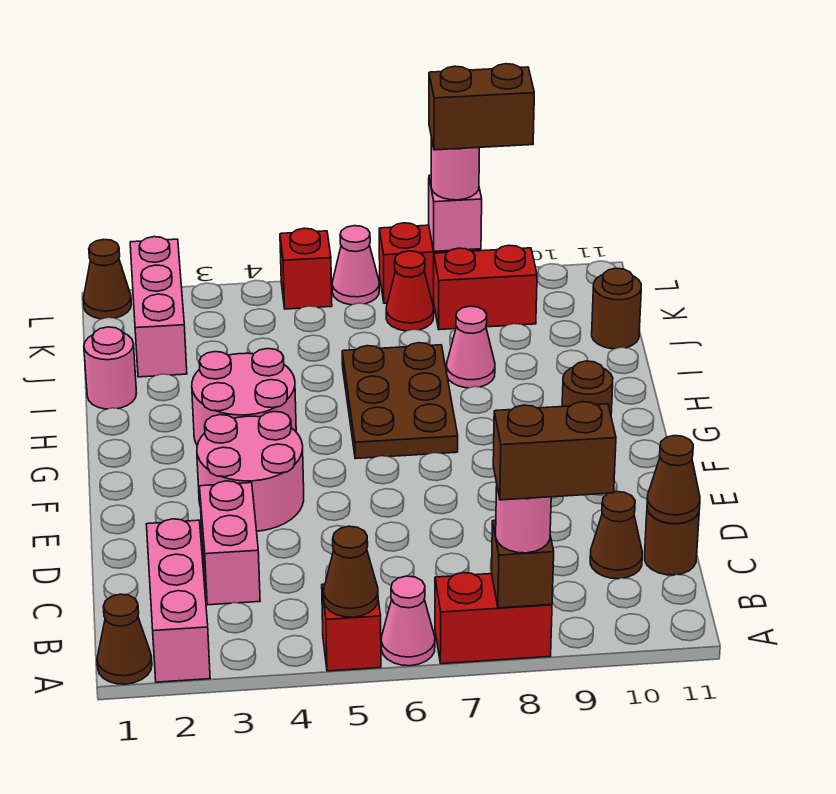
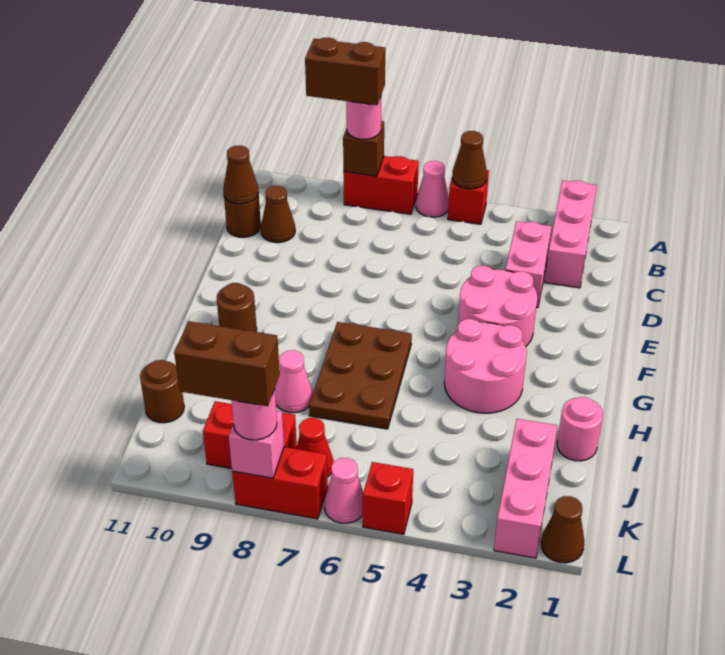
brown 1x1 cone [97,594,152,684] -> none

